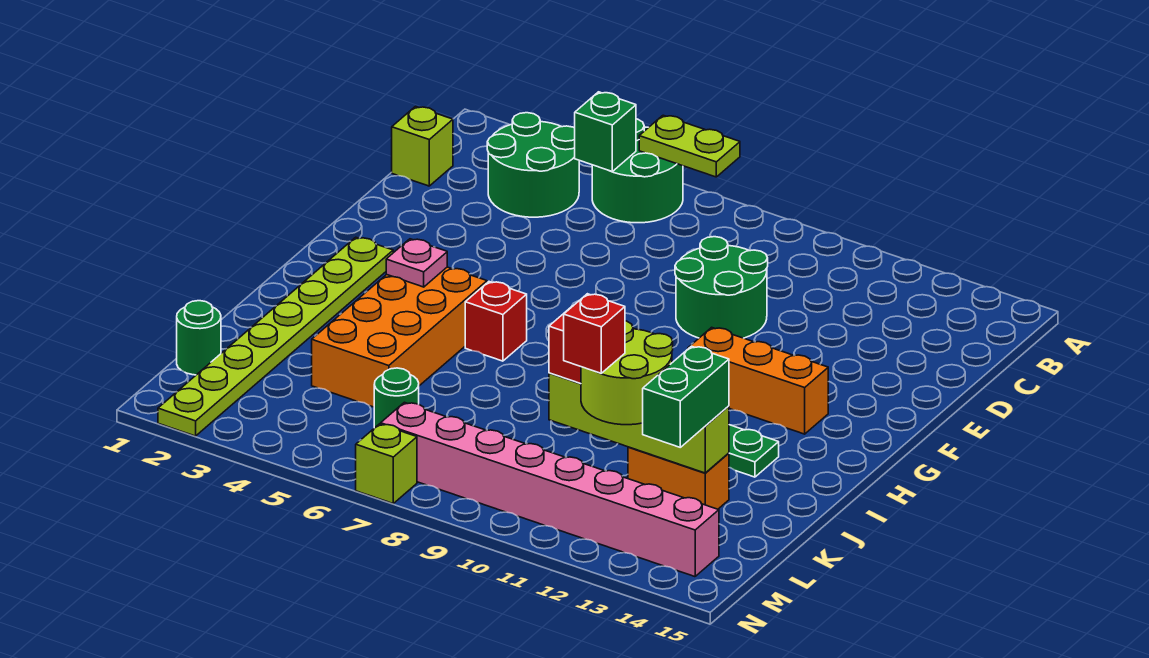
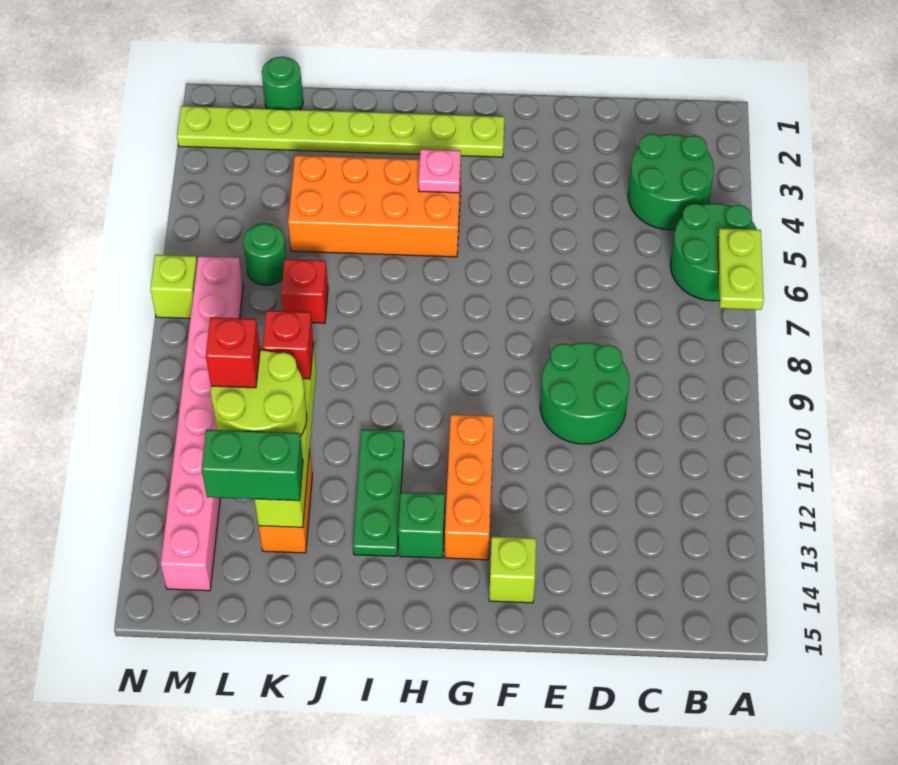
green 1x1 brick [575,92,636,171] -> green 1x1 brick moved to [398,492,445,558]
lime 1x1 brick [392,107,453,186] -> lime 1x1 brick moved to [489,537,536,603]
red 1x1 brick [465,282,527,361] -> red 1x1 brick moved to [281,259,328,323]

